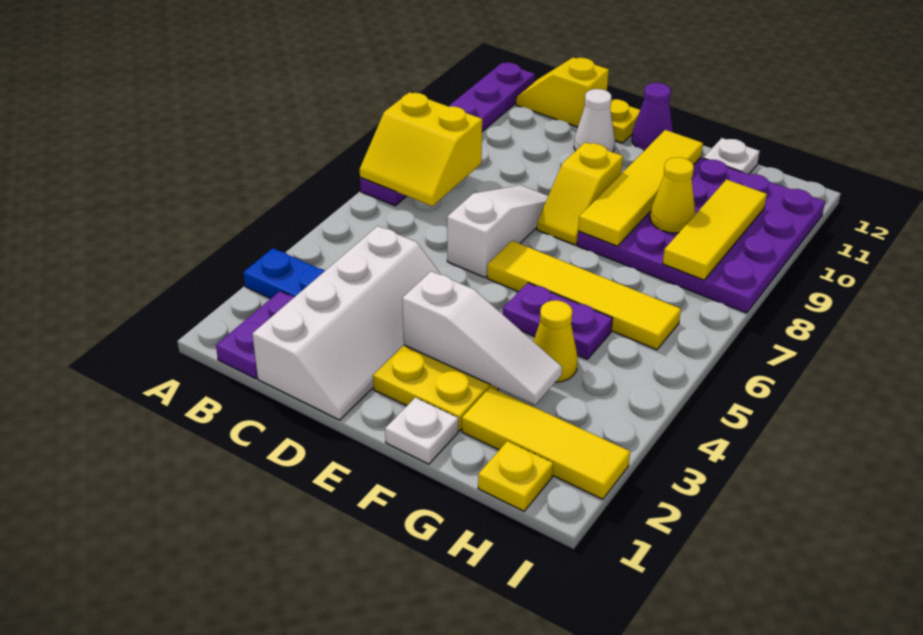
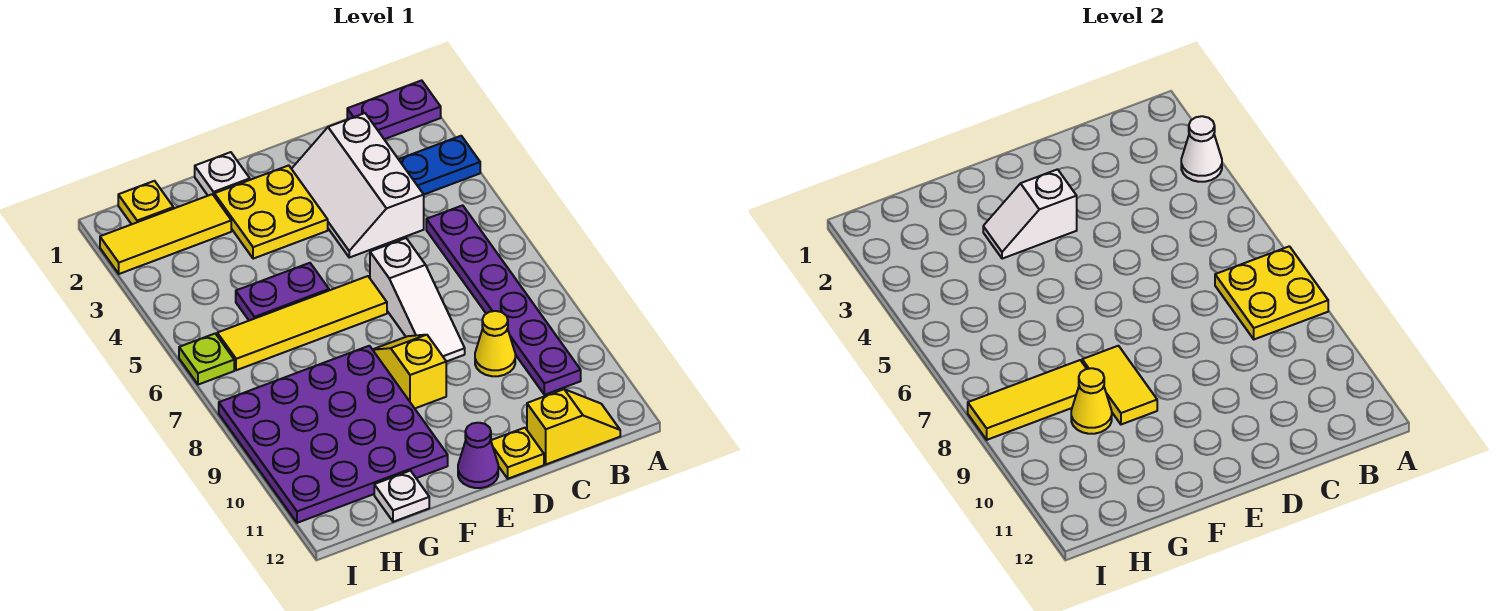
purple 1x6 plate [360,63,535,206] -> purple 1x6 plate moved to [426,205,581,395]
yellow 2x2 slope [360,92,482,206] -> yellow 2x2 plate [1215,246,1328,339]
purple 1x2 plate [216,291,294,379] -> purple 1x2 plate turned to [347,80,441,139]
white 2x4 slope [252,226,441,420] -> white 2x3 slope [292,113,424,258]
white 1x1 cone [574,89,615,152] -> white 1x1 cone moved to [1181,116,1222,182]
white 1x3 slope [402,271,562,405] -> white 1x2 slope [983,169,1077,259]
yellow 1x4 tile [578,130,703,246] -> yellow 1x2 tile [1082,346,1157,424]
yellow 1x1 cone [533,300,578,382] -> yellow 1x1 cone moved to [475,311,515,376]
yellow 1x3 tile [663,180,767,280] -> yellow 1x3 tile turned to [968,360,1087,440]
none -> lime 1x1 plate [179,334,234,385]

